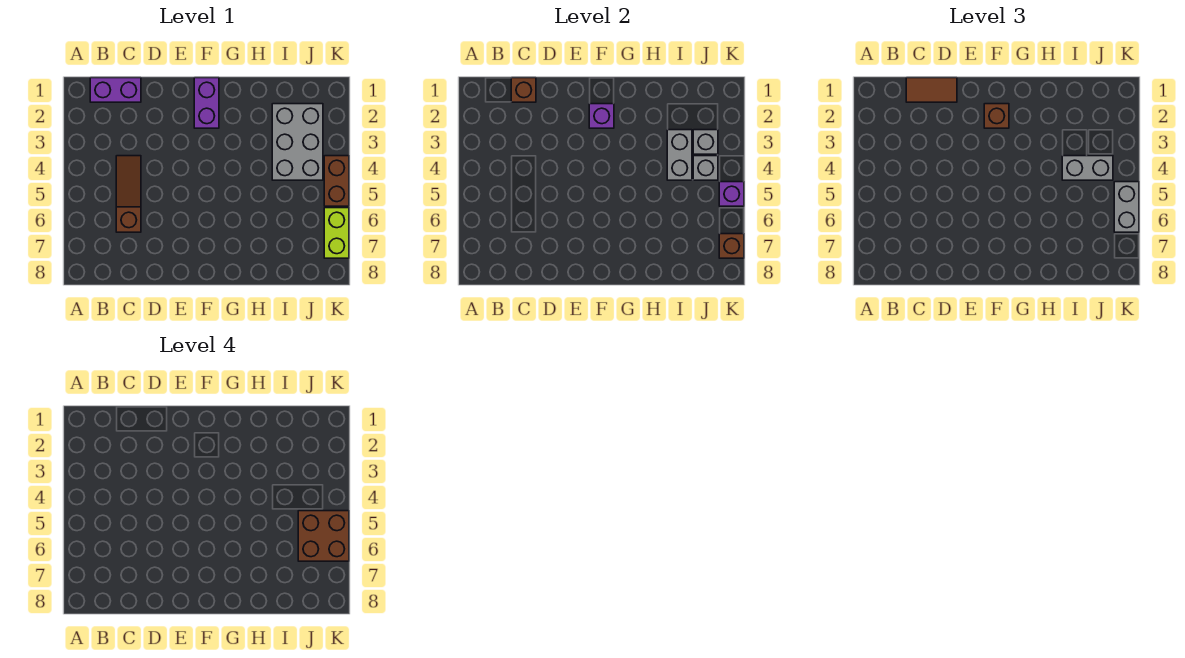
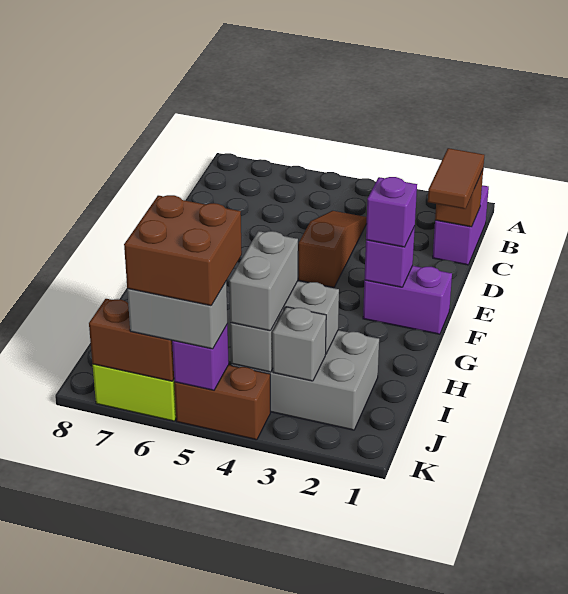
brown 1x3 slope [116,156,141,232] -> brown 1x3 slope turned to [298,211,367,287]
brown 1x1 brick [984,104,1009,128] -> purple 1x1 brick [366,177,417,247]
brown 1x1 brick [719,234,744,258] -> brown 1x2 brick [89,299,174,381]

